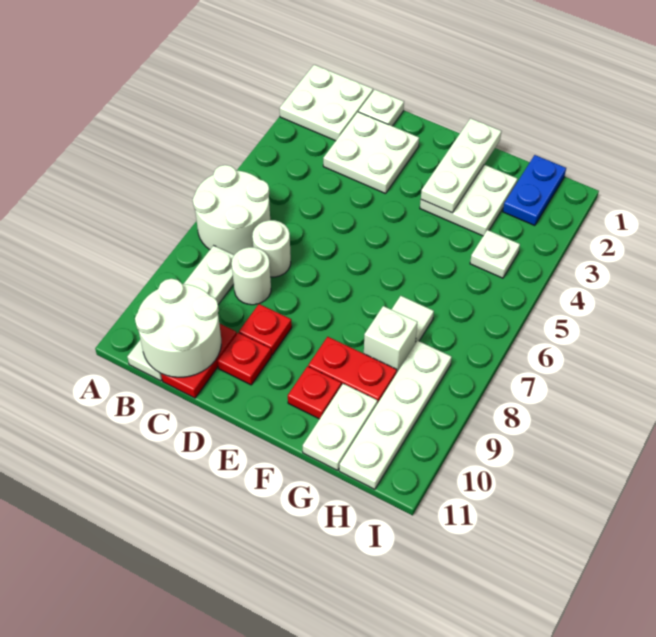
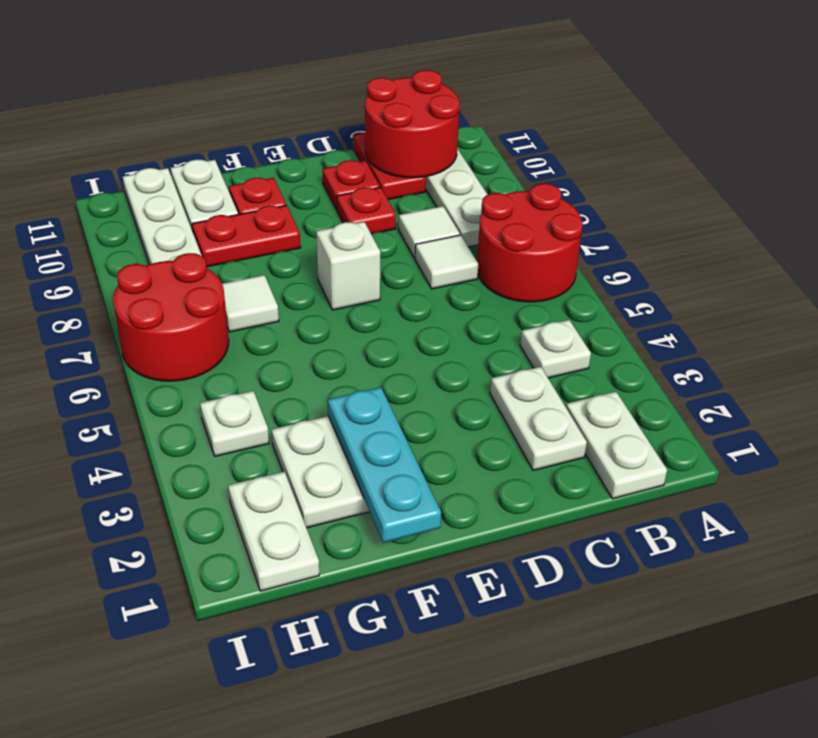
white 2x2 plate [280,65,373,141] -> white 1x2 plate [566,392,667,499]
white 2x2 round brick [193,165,270,255] -> red 2x2 round brick [477,184,583,302]
white 2x2 round brick [135,279,221,377] -> red 2x2 round brick [365,70,460,178]
white 1x1 plate [359,90,404,126] -> white 1x1 plate moved to [520,320,591,378]
white 2x2 plate [323,112,419,194] -> white 1x2 plate [490,367,587,471]
white 1x1 round brick [252,220,291,277] -> white 1x1 tile [415,235,478,289]
white 1x1 round brick [232,247,271,305] -> white 1x1 tile [399,206,460,258]
white 1x3 plate [421,118,501,213] -> cyan 1x3 plate [328,387,441,543]
white 1x1 brick [364,306,418,372] -> white 1x1 brick moved to [316,222,380,310]
blue 1x2 plate [503,155,566,226] -> white 1x2 plate [228,472,319,591]
none -> red 2x2 round brick [113,253,229,381]

